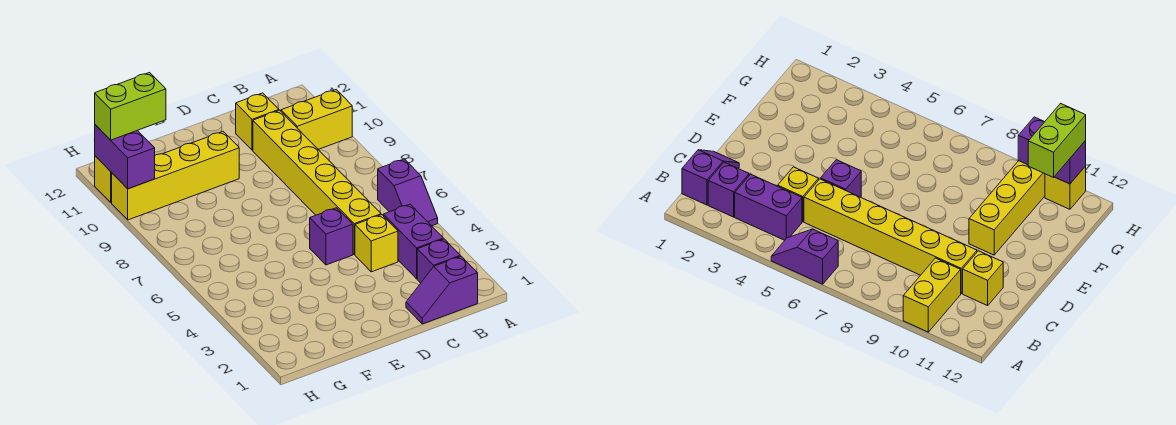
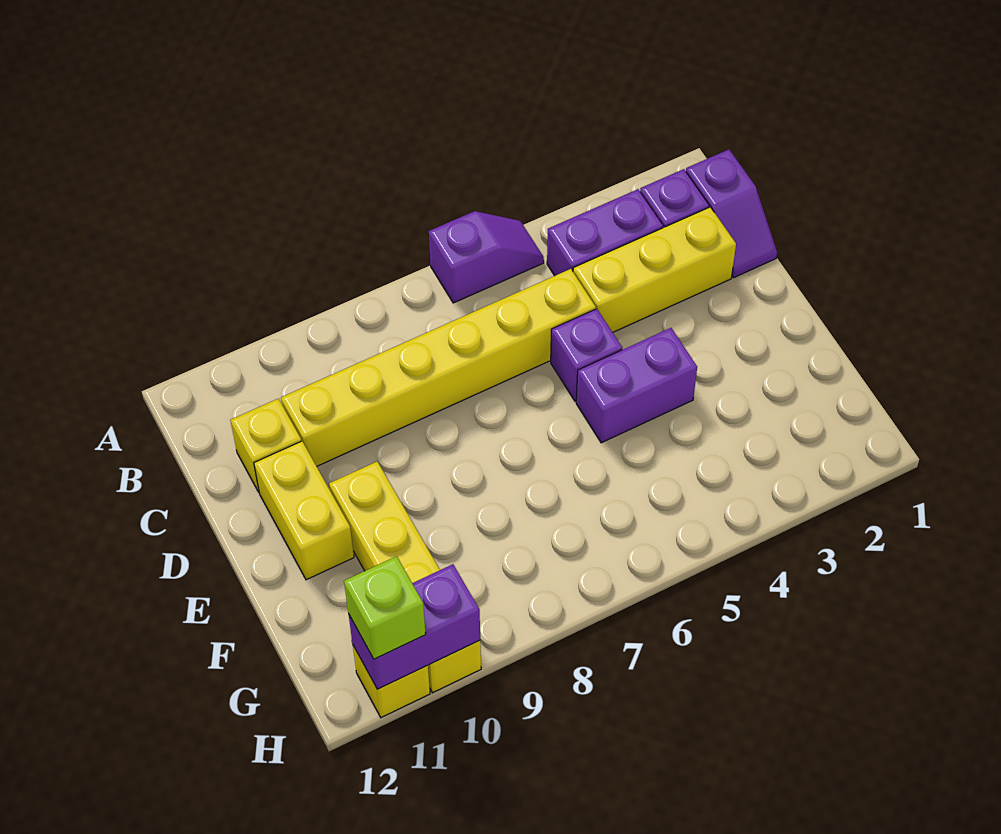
yellow 1x2 brick [281,90,352,149] -> yellow 1x2 brick moved to [254,441,354,580]
yellow 1x1 brick [355,215,398,272] -> yellow 1x3 brick [573,207,736,332]
none -> purple 1x2 brick [576,328,697,443]
lime 1x2 brick [95,73,166,140] -> lime 1x1 brick [344,556,426,659]

